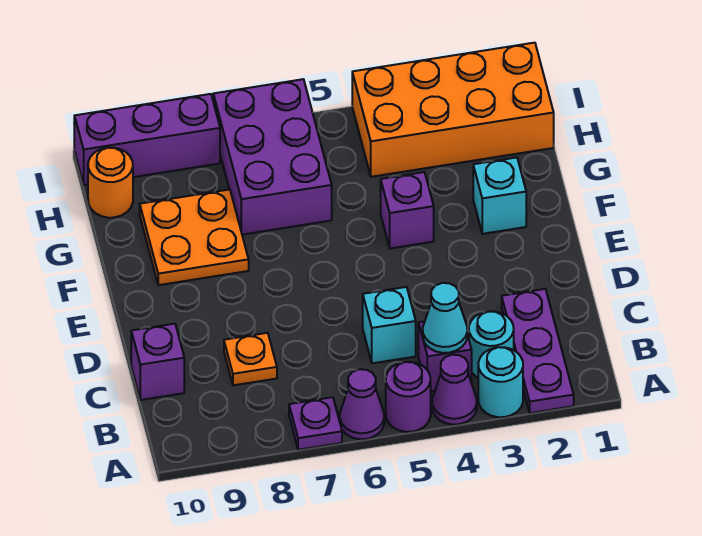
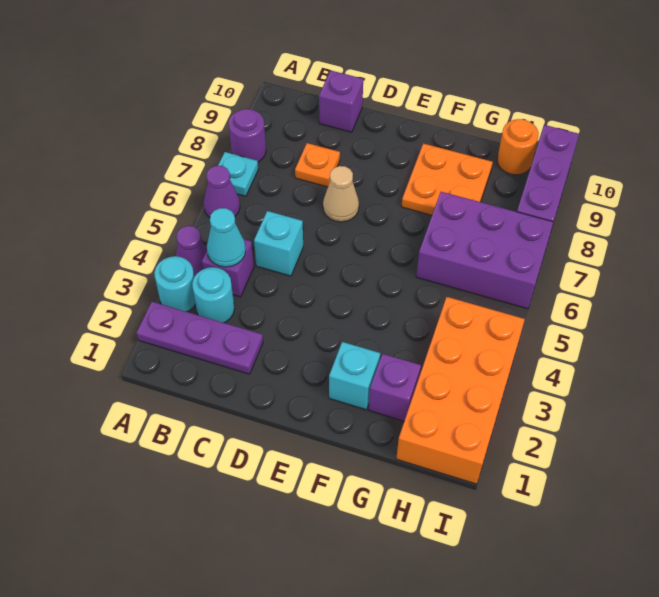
purple 1x1 round brick [386,362,431,432] -> purple 1x1 round brick moved to [228,109,266,162]
purple 1x1 plate [289,397,342,450] -> cyan 1x1 plate [218,152,258,196]
none -> tan 1x1 cone [323,166,359,222]
purple 1x1 brick [381,172,434,248] -> purple 1x1 brick moved to [369,354,421,421]

